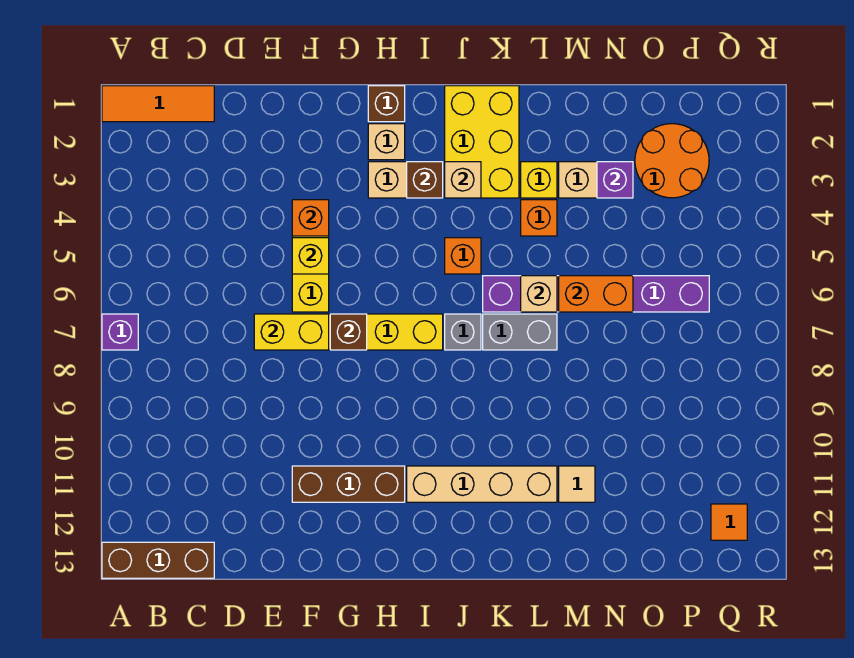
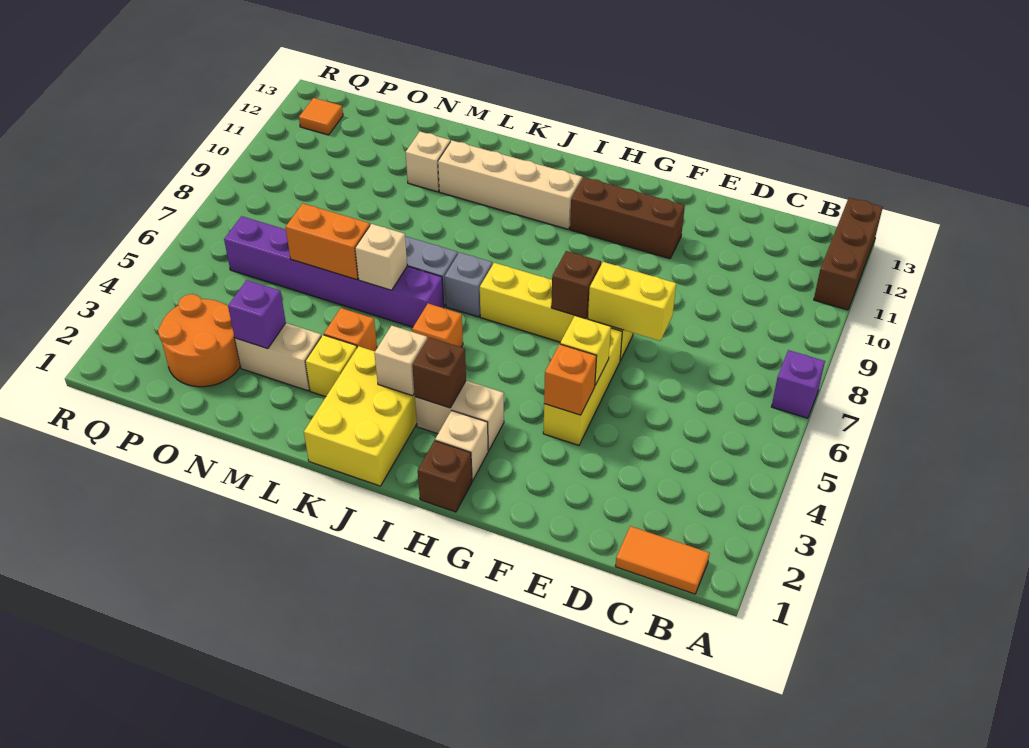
orange 1x3 tile [102,86,214,122] -> orange 1x2 tile [615,526,710,594]
brown 1x3 brick [102,542,214,578] -> brown 1x3 brick turned to [814,198,883,310]
tan 1x1 tile [559,466,595,502] -> tan 1x1 brick [406,131,450,192]

